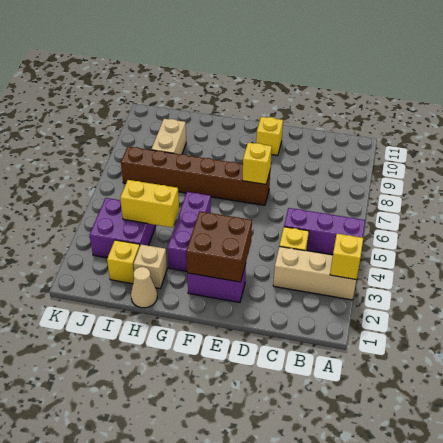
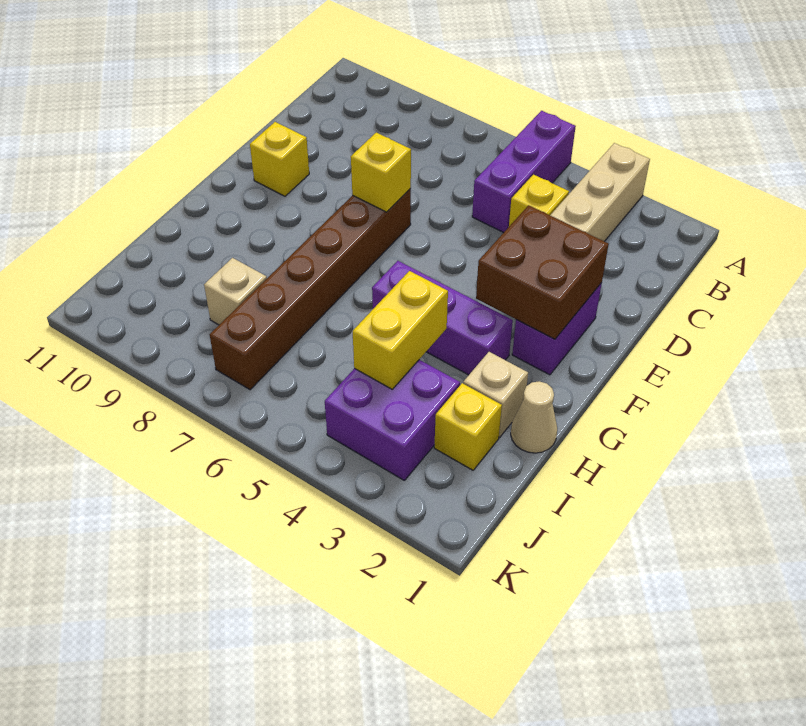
yellow 1x1 brick [330,234,363,280] -> none
tan 1x2 brick [151,119,186,155] -> tan 1x1 brick [204,258,267,325]

